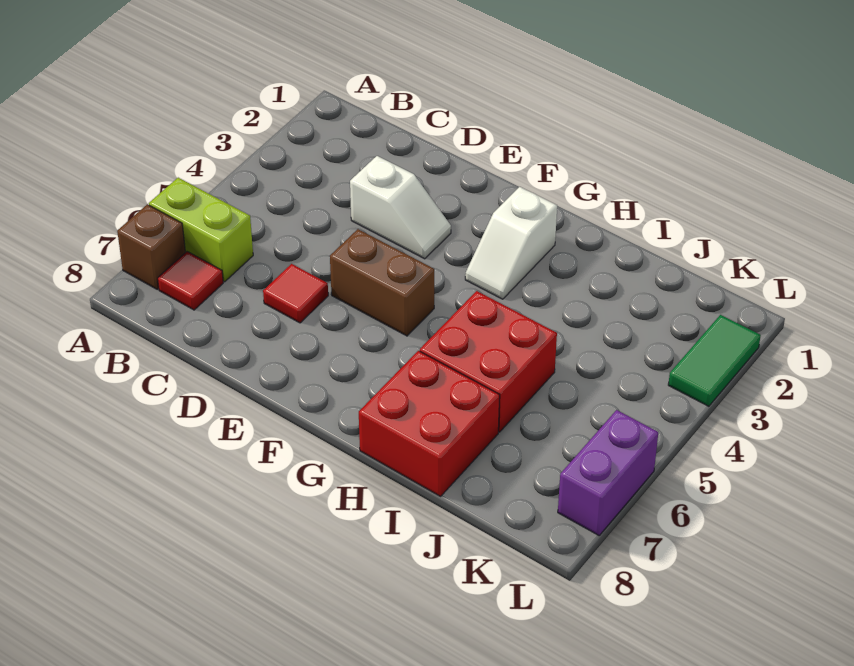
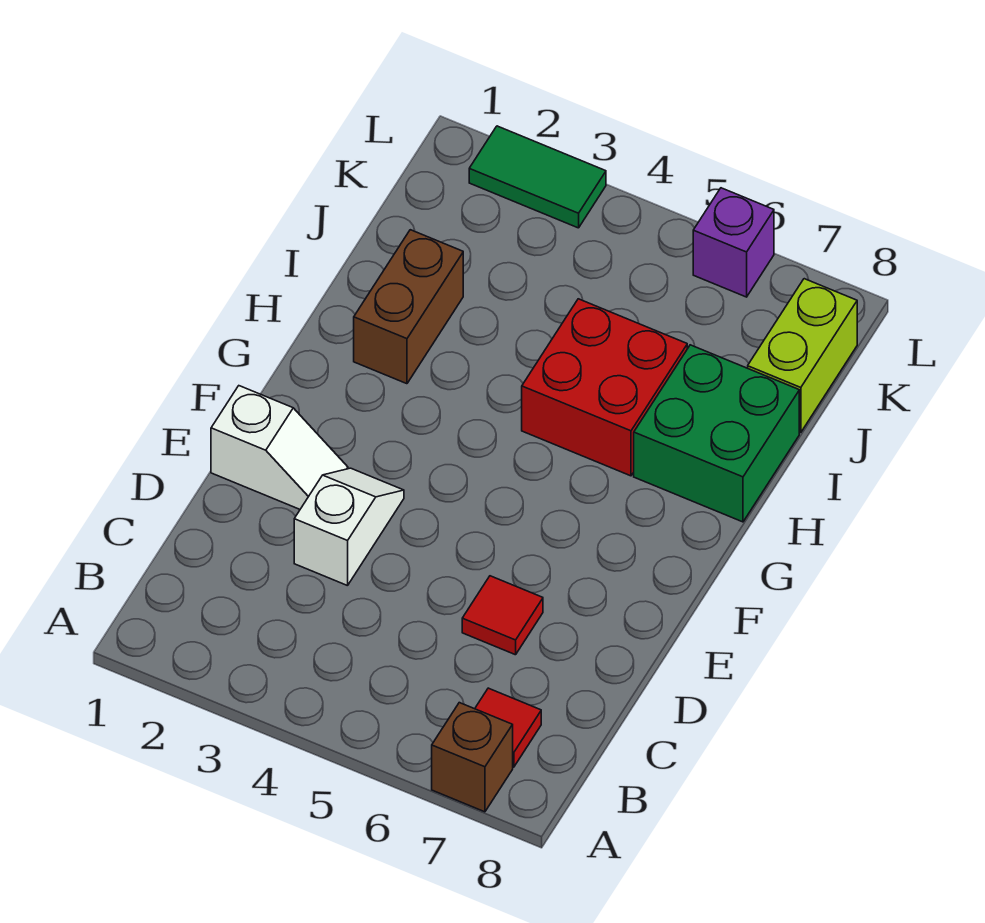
lime 1x2 brick [149,178,253,282] -> lime 1x2 brick moved to [748,279,857,433]
brown 1x2 brick [330,229,434,336] -> brown 1x2 brick moved to [354,230,463,384]
white 1x2 slope [465,187,557,299] -> white 1x2 slope moved to [211,386,348,509]
red 2x2 brick [359,351,500,496] -> green 2x2 brick [634,345,799,522]
purple 1x2 brick [558,410,658,535] -> purple 1x1 brick [693,188,774,297]

